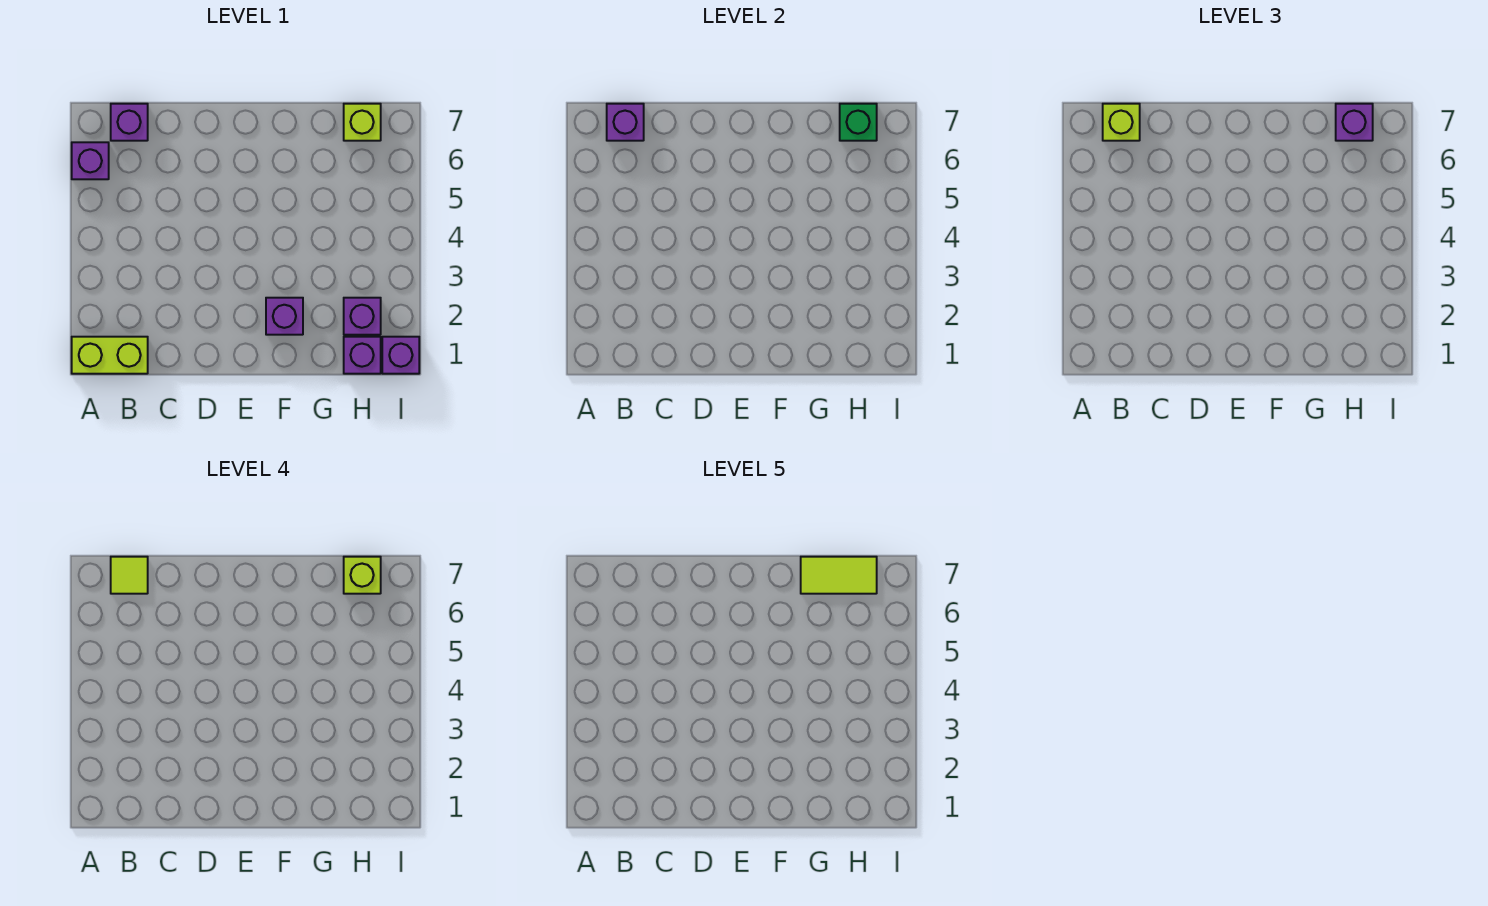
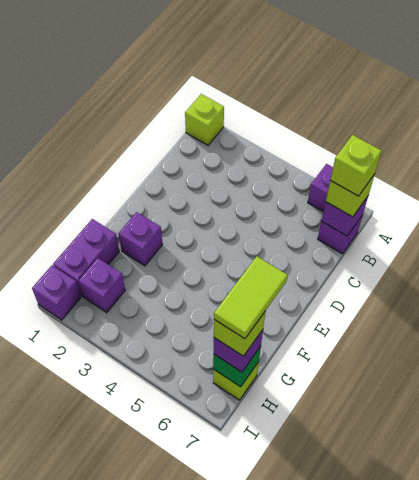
lime 1x2 brick [72,337,148,374] -> lime 1x1 brick [185,94,224,145]
lime 1x1 tile [111,557,148,594] -> lime 1x1 brick [330,135,381,196]
purple 1x1 brick [344,337,381,374] -> purple 1x2 brick [53,219,119,296]

